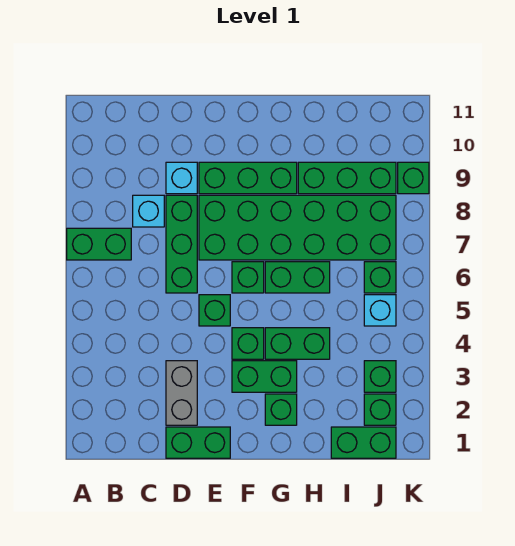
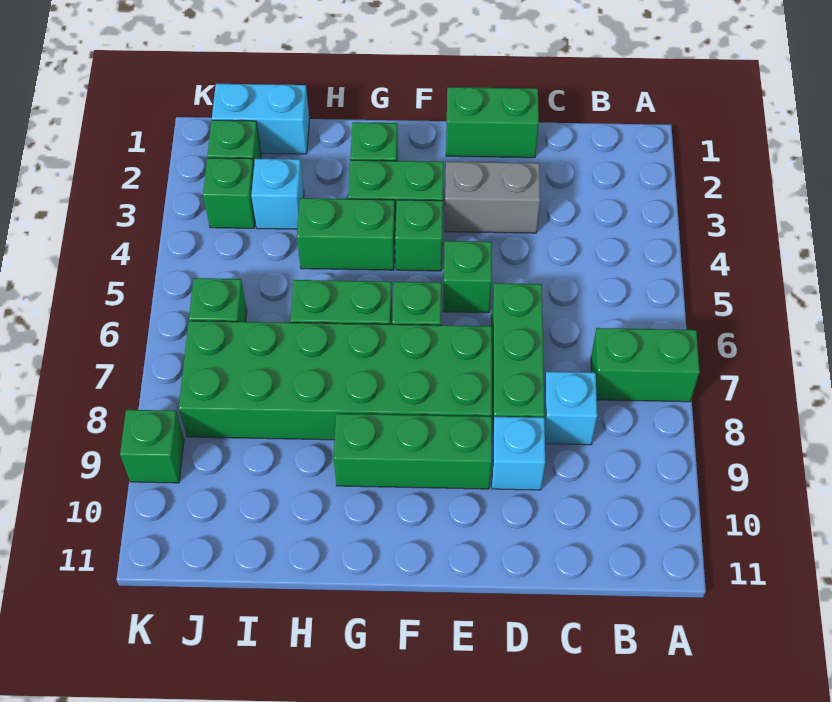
grey 1x2 brick [166,361,197,425] -> grey 1x2 brick turned to [445,162,540,233]
green 1x3 brick [298,162,396,194] -> none
green 1x2 brick [331,427,396,458] -> cyan 1x2 brick [212,84,309,154]
cyan 1x1 brick [364,295,396,326] -> cyan 1x1 brick moved to [251,159,304,229]

